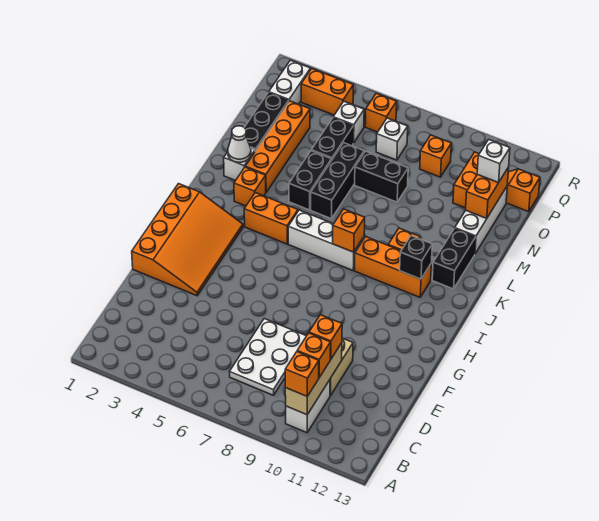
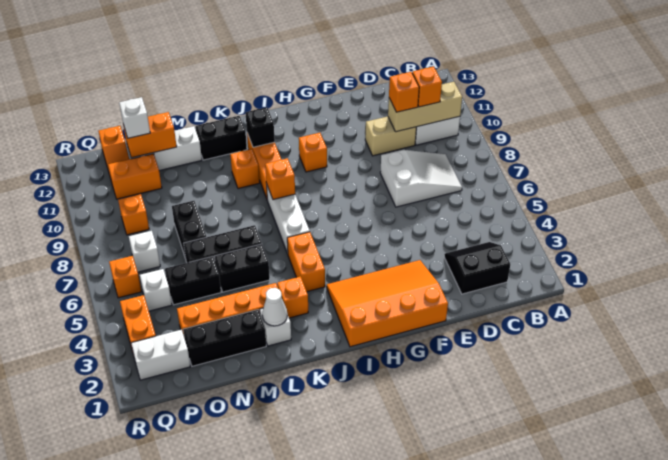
orange 1x1 brick [285,352,319,396] -> orange 1x1 brick moved to [299,133,327,172]
none -> black 2x2 slope [444,242,510,294]
white 2x3 plate [230,319,306,395] -> white 2x3 slope [380,150,462,207]

